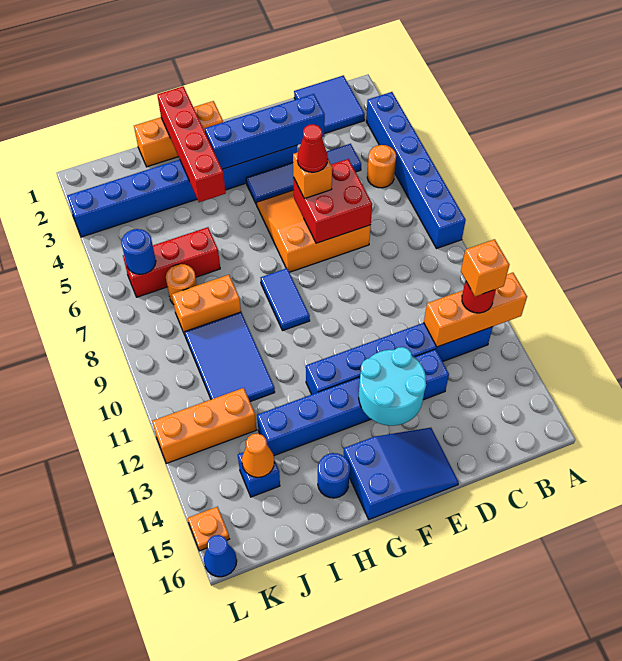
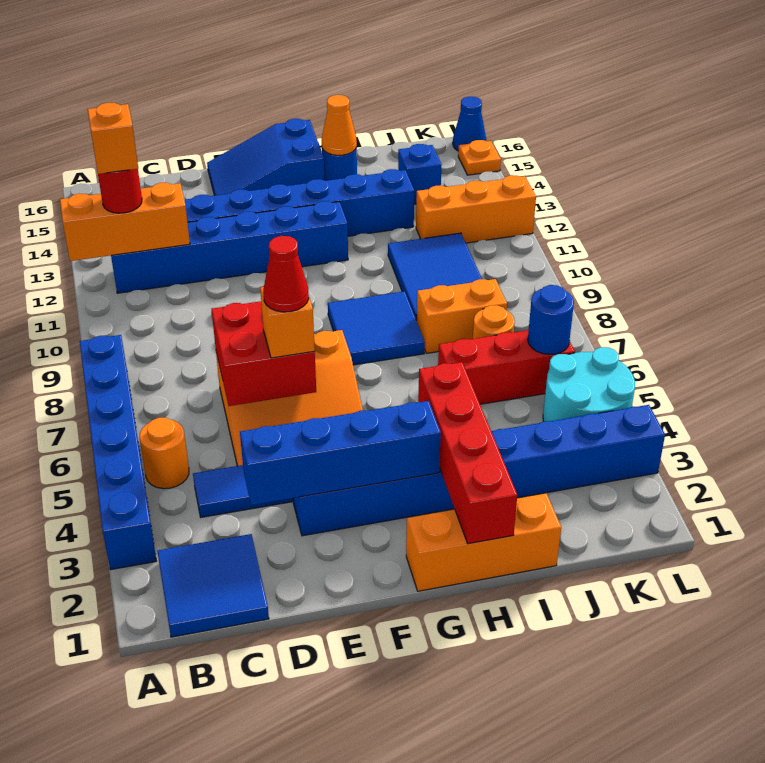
cyan 2x2 round brick [359,347,426,426] -> cyan 2x2 round brick moved to [543,347,635,421]
blue 1x2 tile [261,268,310,331] -> blue 2x2 tile [328,291,425,365]
orange 1x1 cone [242,433,274,477] -> orange 1x1 cone moved to [322,95,357,155]

